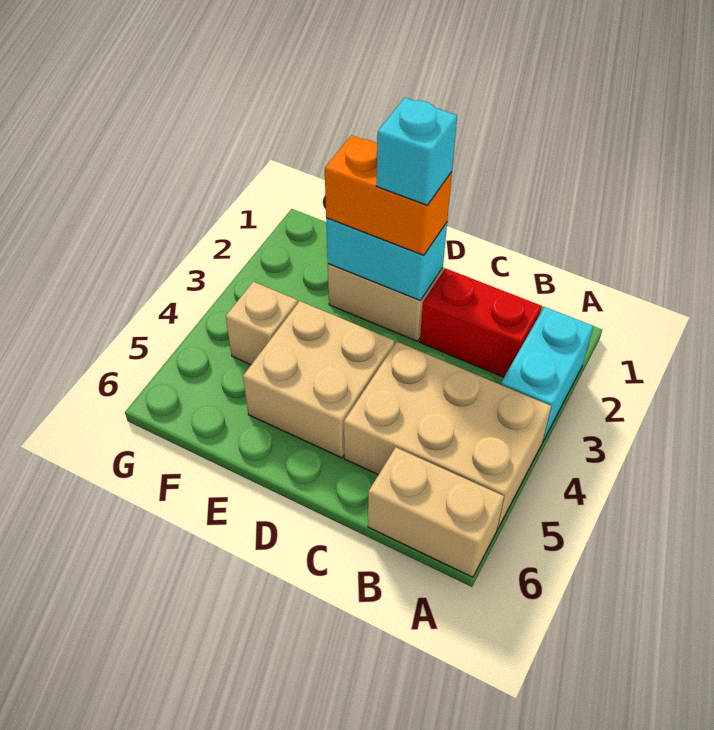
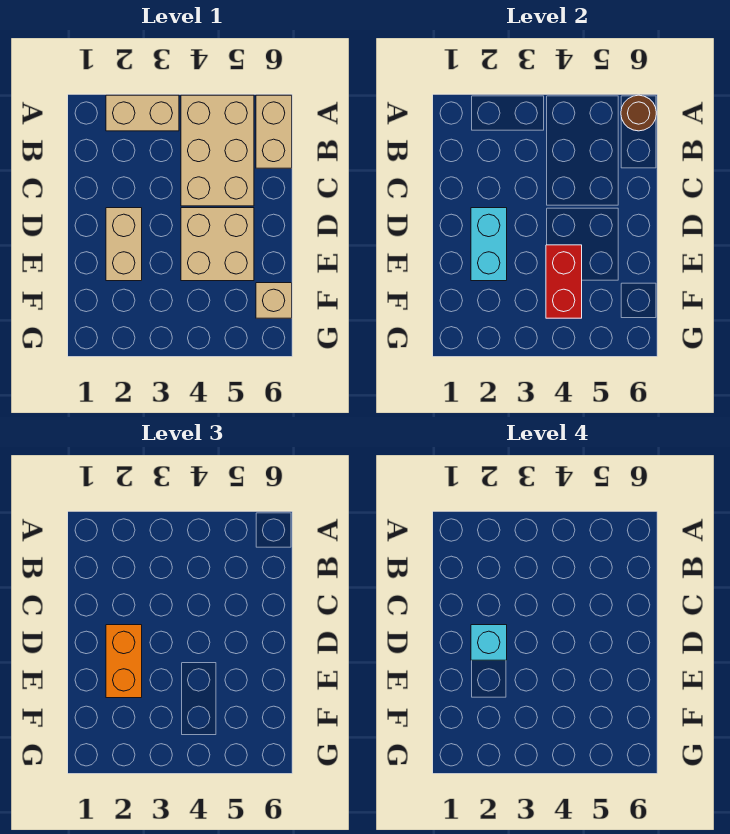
cyan 1x2 brick [501,307,593,441] -> tan 1x2 brick [106,95,179,131]
none -> brown 1x1 round brick [621,95,656,131]
red 1x2 brick [420,268,542,377] -> red 1x2 brick moved to [546,245,582,318]
tan 1x1 brick [226,282,298,365] -> tan 1x1 brick moved to [256,283,292,318]

